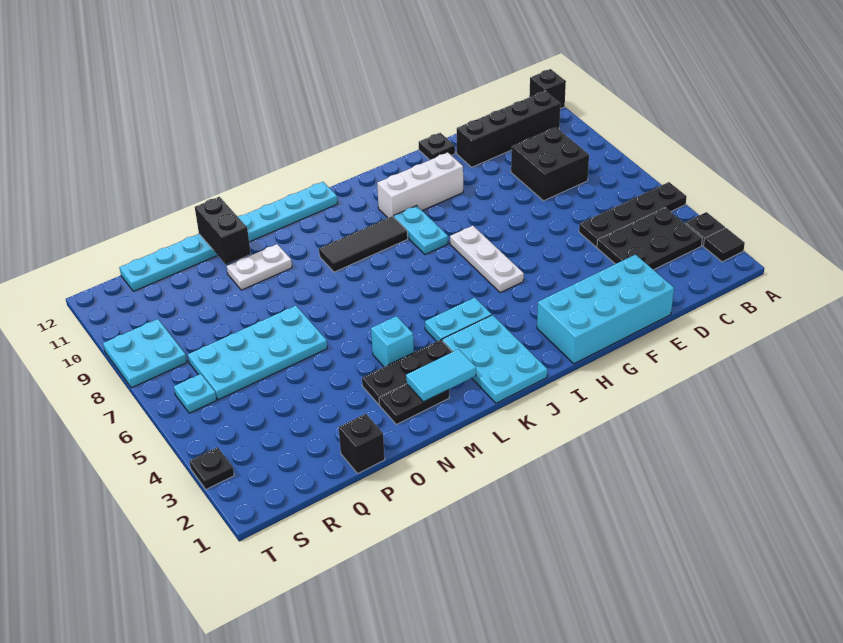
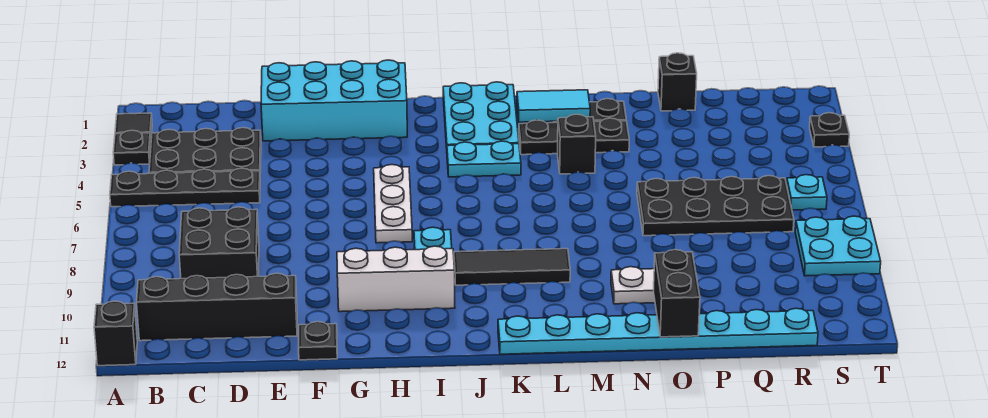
cyan 1x1 brick [371,316,414,367] -> black 1x1 brick [558,114,596,174]
cyan 2x4 plate [188,306,327,400] -> black 2x4 plate [637,176,794,236]

